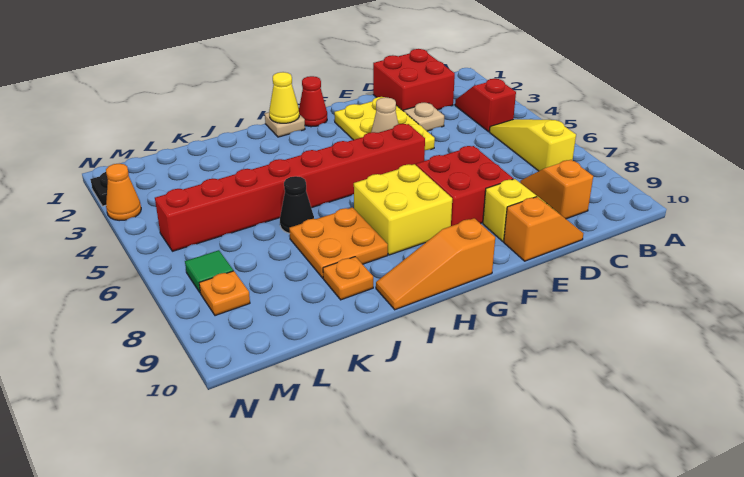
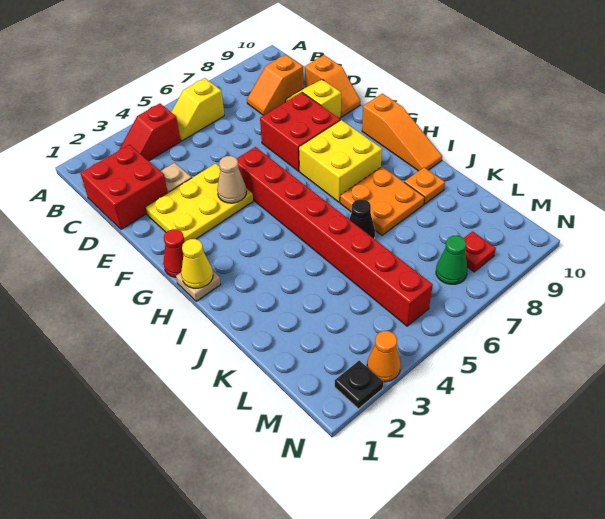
yellow 1x3 slope [489,119,576,171] -> yellow 1x2 slope [172,78,224,141]
orange 1x2 slope [504,197,583,261] -> orange 1x2 slope turned to [305,55,361,117]
green 1x1 tile [185,250,233,292] -> green 1x1 cone [436,236,467,284]
orange 1x1 plate [199,271,250,316] -> red 1x1 plate [464,231,496,272]

